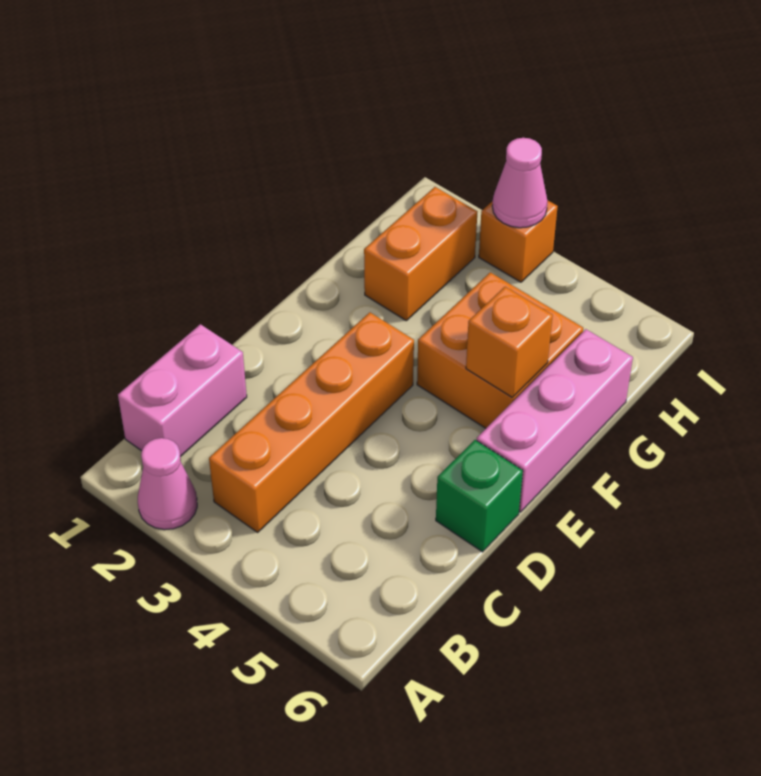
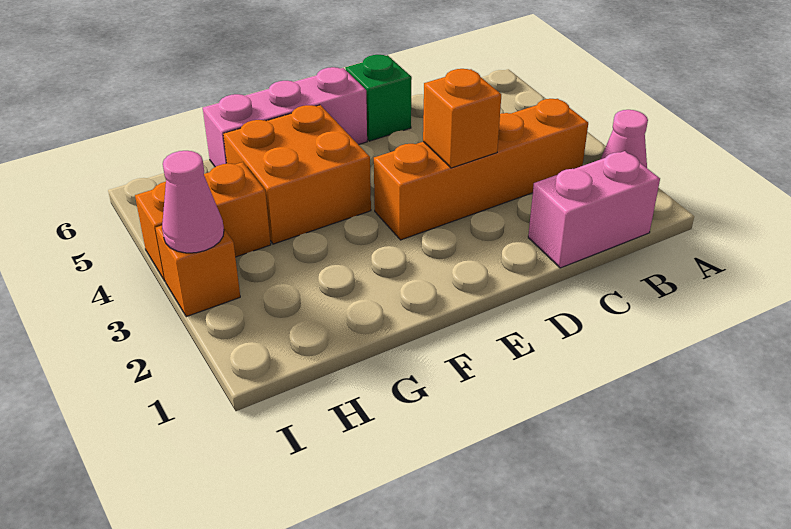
orange 1x1 brick [466,287,553,397] -> orange 1x1 brick moved to [423,69,501,168]
orange 1x2 brick [364,187,477,321] -> orange 1x2 brick moved to [135,162,271,281]

